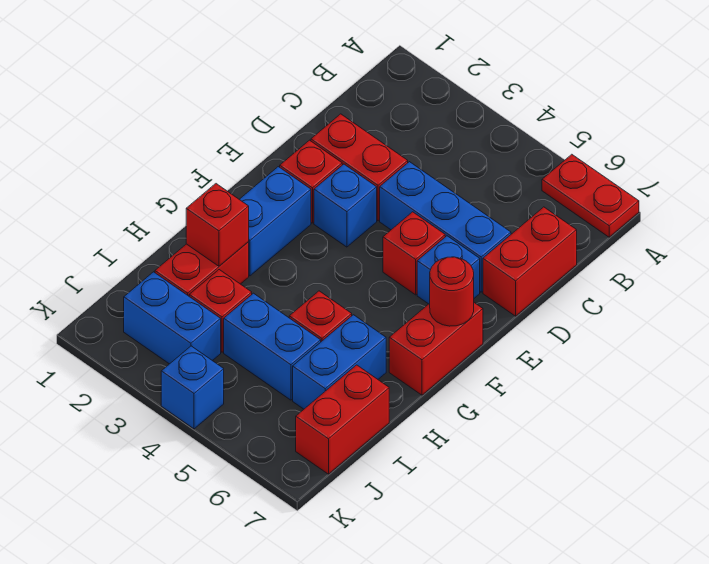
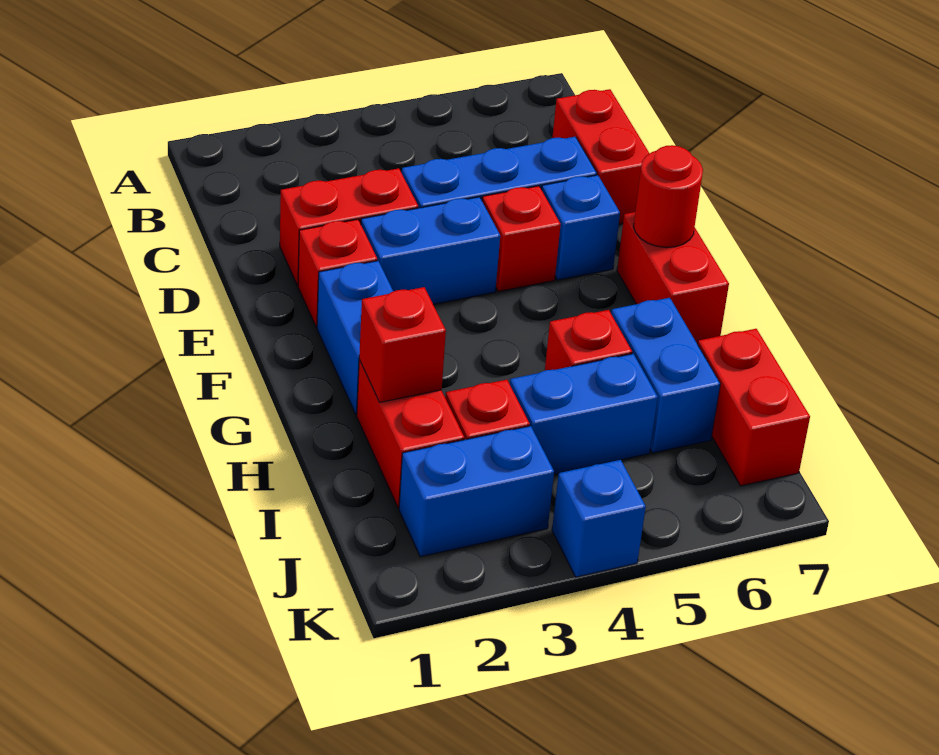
red 1x2 plate [542,154,639,237] -> none
blue 1x1 brick [314,164,377,247] -> blue 1x2 brick [361,197,500,304]

